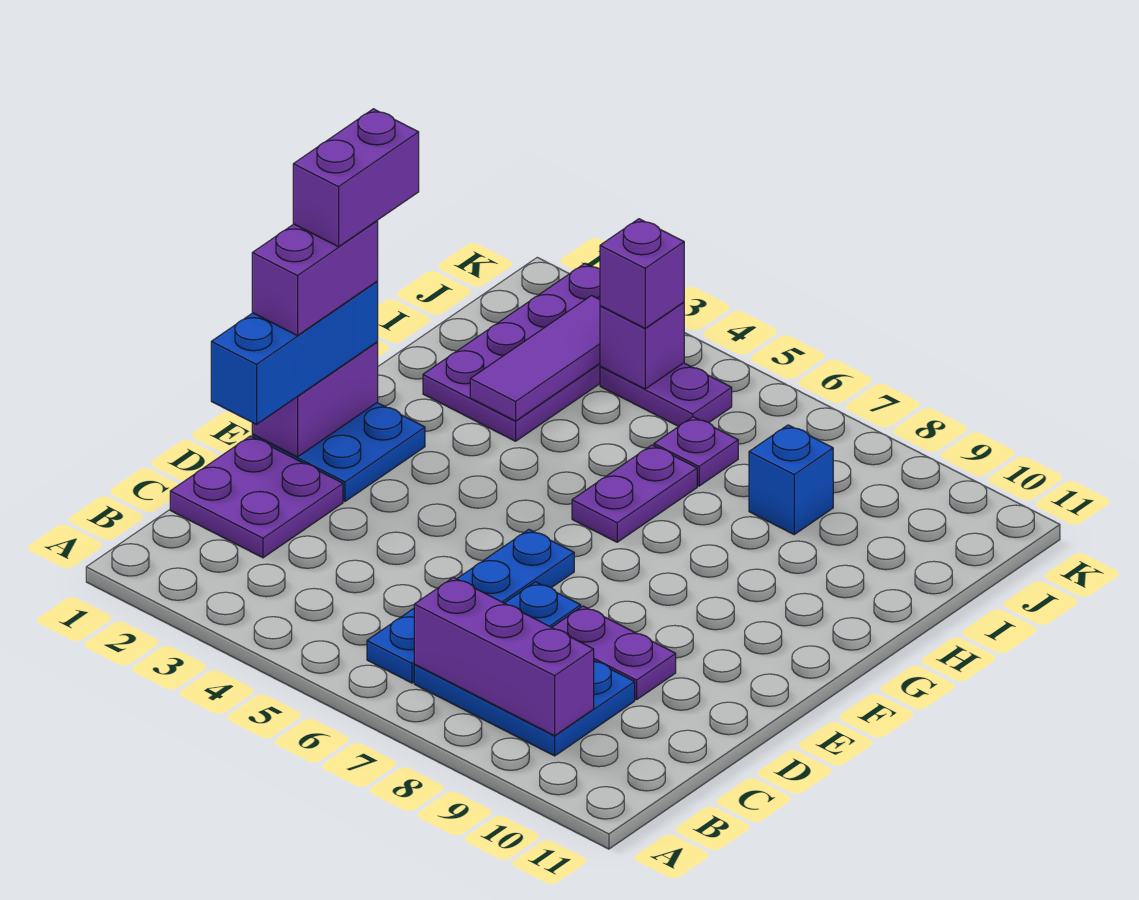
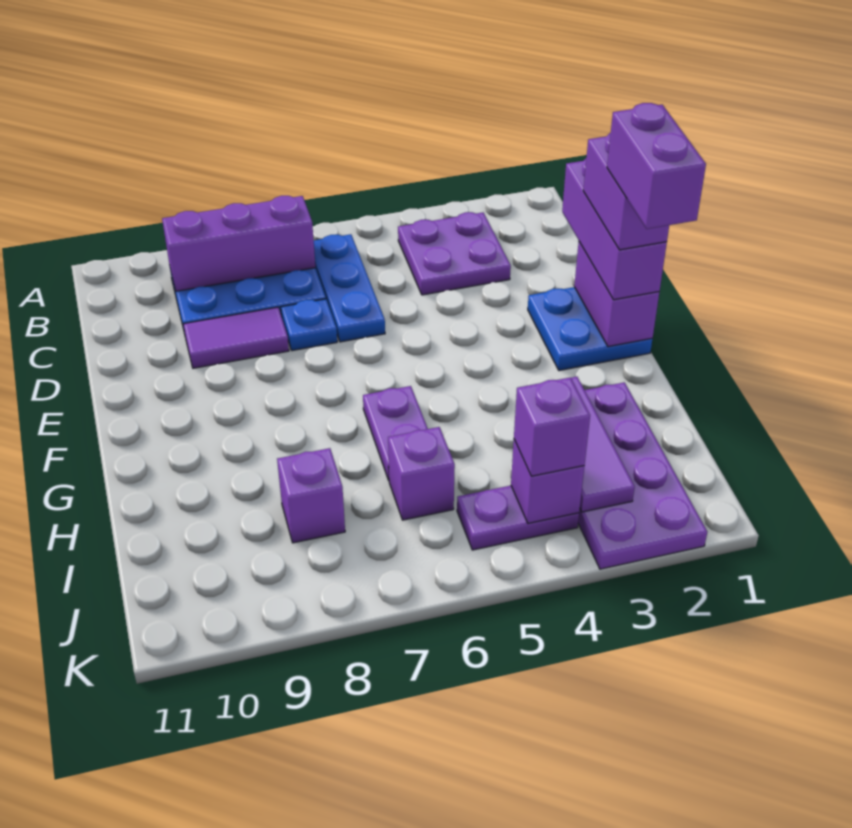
blue 1x4 plate [367,530,574,683] -> blue 1x3 plate [314,234,385,342]
purple 2x2 plate [170,436,343,558] -> purple 2x2 plate moved to [398,212,511,295]
blue 1x3 brick [211,282,378,424] -> purple 1x3 brick [562,159,667,300]
purple 1x2 plate [552,606,676,700] -> purple 1x2 tile [183,307,289,368]
purple 1x1 plate [654,417,738,486] -> purple 1x1 brick [388,427,455,520]
blue 1x1 brick [749,425,833,534] -> purple 1x1 brick [277,448,345,543]

